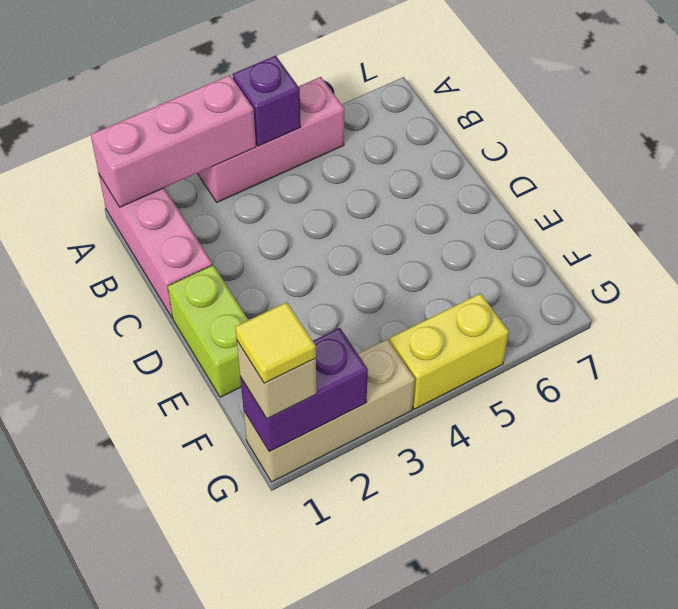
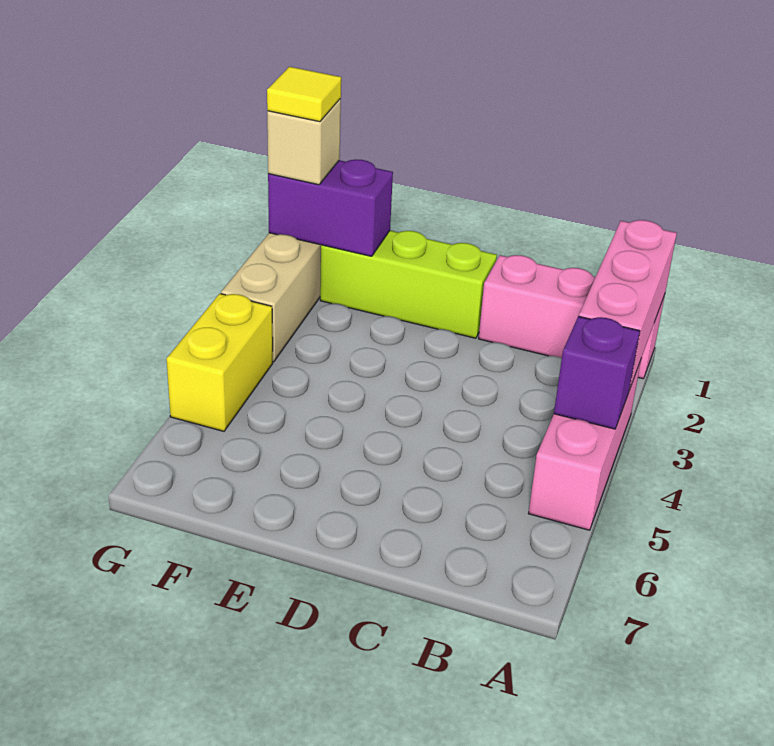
lime 1x2 brick [168,265,248,397] -> lime 1x3 brick [320,231,497,338]
purple 1x2 brick [240,328,368,452] -> purple 1x2 brick turned to [268,159,393,256]

